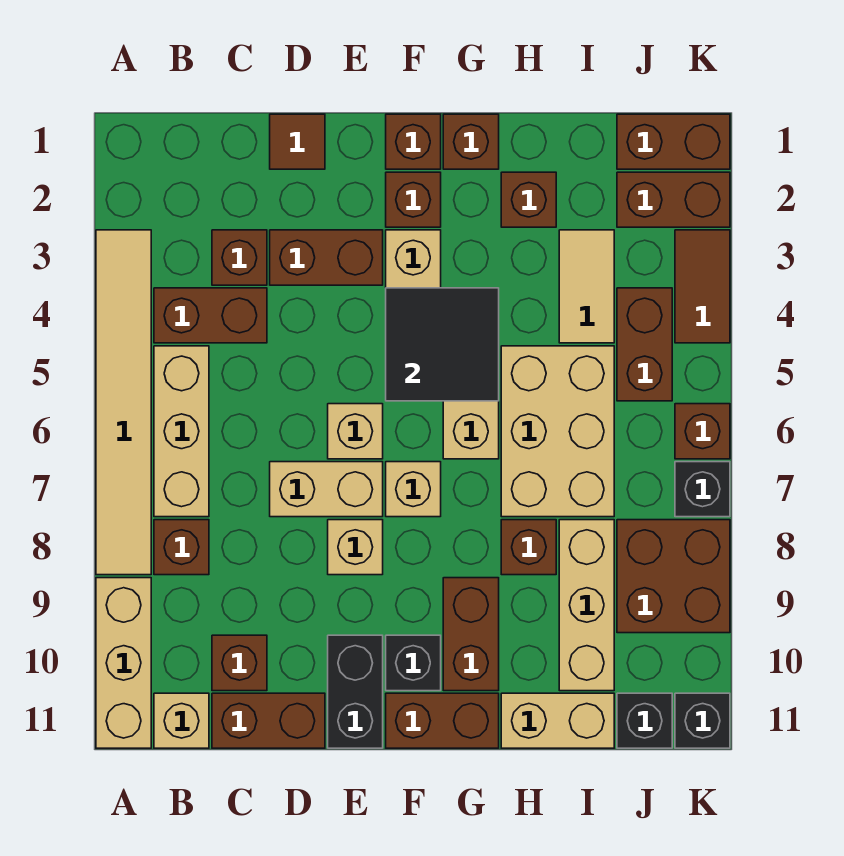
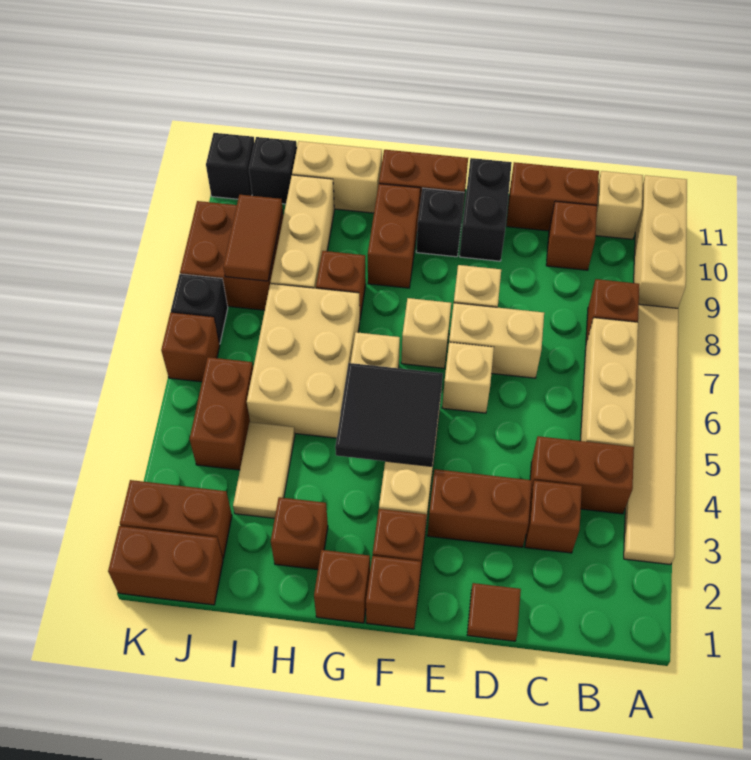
brown 1x2 tile [675,230,730,343] -> brown 1x2 tile moved to [223,195,283,281]

